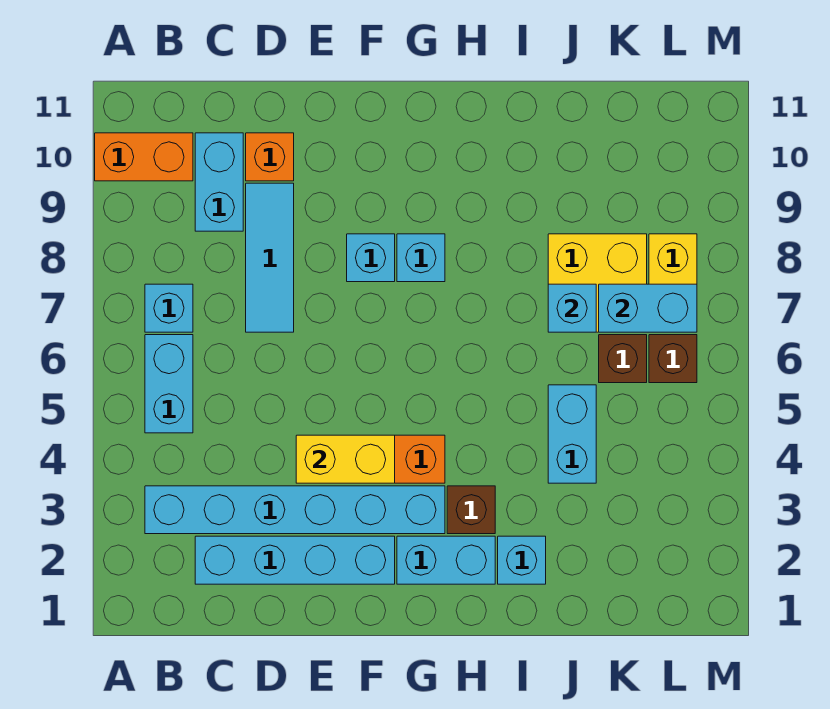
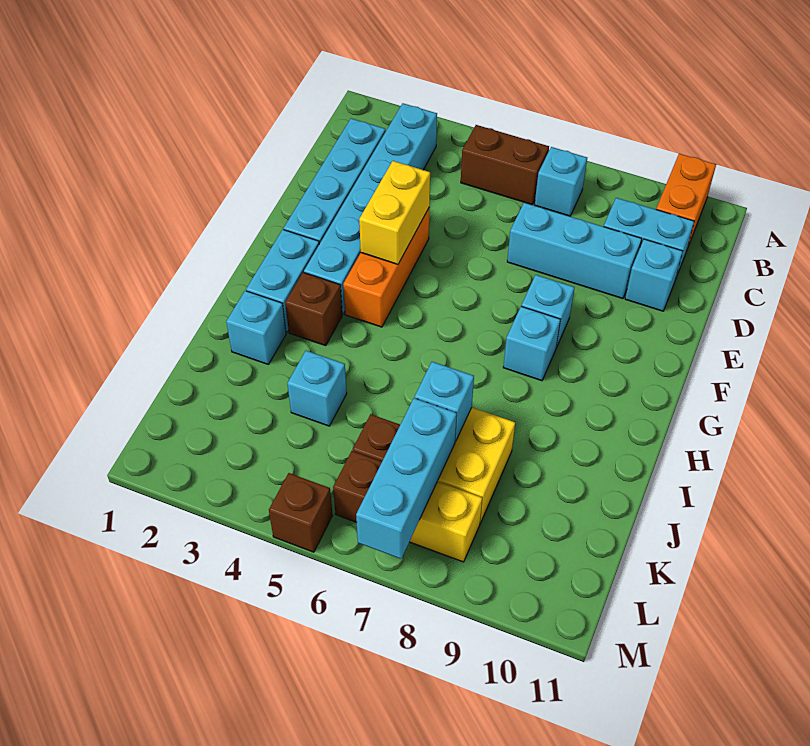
cyan 1x2 brick [145,335,193,433] -> brown 1x2 brick [461,125,549,205]
cyan 1x3 tile [246,183,294,332] -> cyan 1x3 brick [507,203,642,299]
orange 1x1 brick [246,133,294,181] -> cyan 1x1 brick [625,239,683,311]
cyan 1x2 brick [548,385,596,483] -> cyan 1x1 brick [287,351,347,426]
cyan 1x2 brick [599,284,697,332] -> cyan 1x3 brick [356,398,457,559]
none -> brown 1x1 brick [269,473,333,552]

